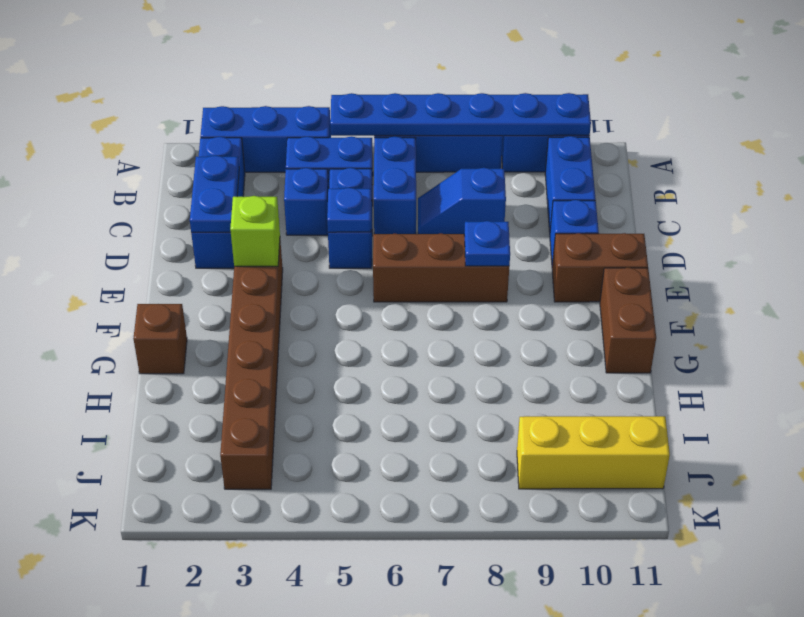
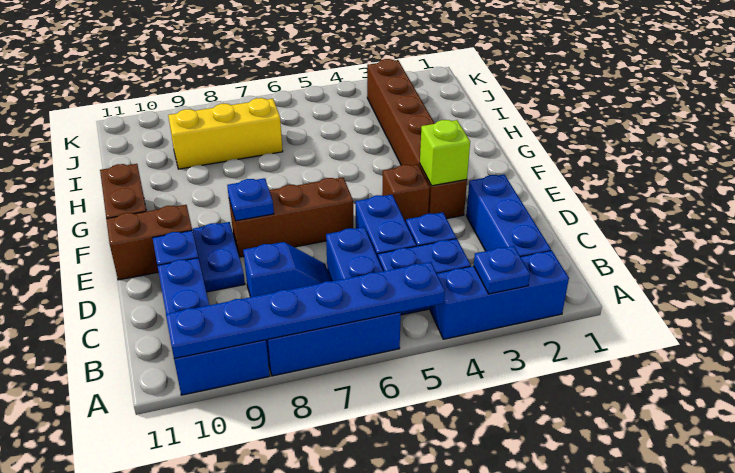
blue 1x2 plate [190,156,239,232] -> blue 1x2 plate moved to [193,222,245,292]
blue 1x1 plate [327,188,372,232] -> blue 1x1 plate moved to [474,246,530,294]
brown 1x1 brick [133,304,187,374] -> brown 1x1 brick moved to [382,164,430,222]
yellow 1x3 brick [517,416,670,489] -> yellow 1x3 brick moved to [168,98,283,169]

